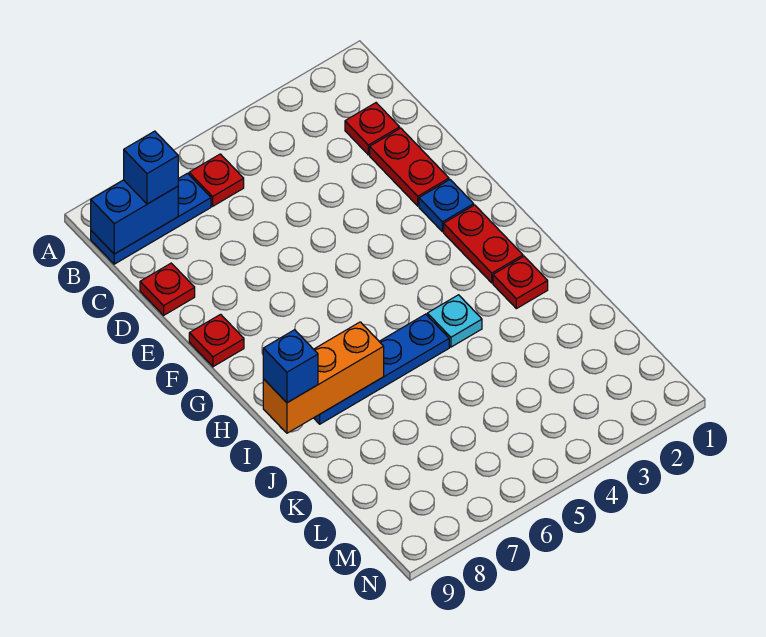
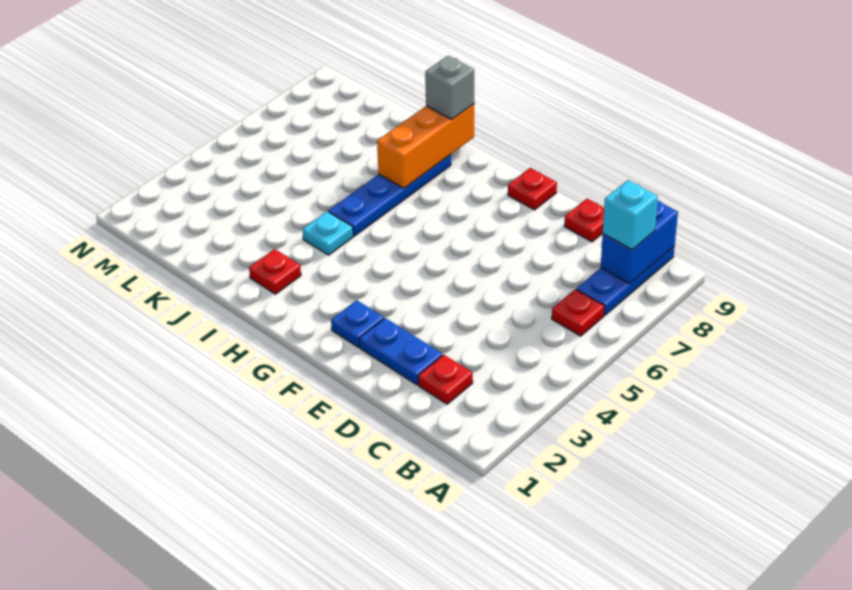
blue 1x1 brick [124,131,178,204] -> cyan 1x1 brick [603,180,658,250]
red 1x2 plate [370,128,449,206] -> blue 1x2 plate [359,318,442,385]
red 1x2 plate [444,205,523,283] -> none
blue 1x1 brick [263,330,318,403] -> grey 1x1 brick [425,56,474,119]

